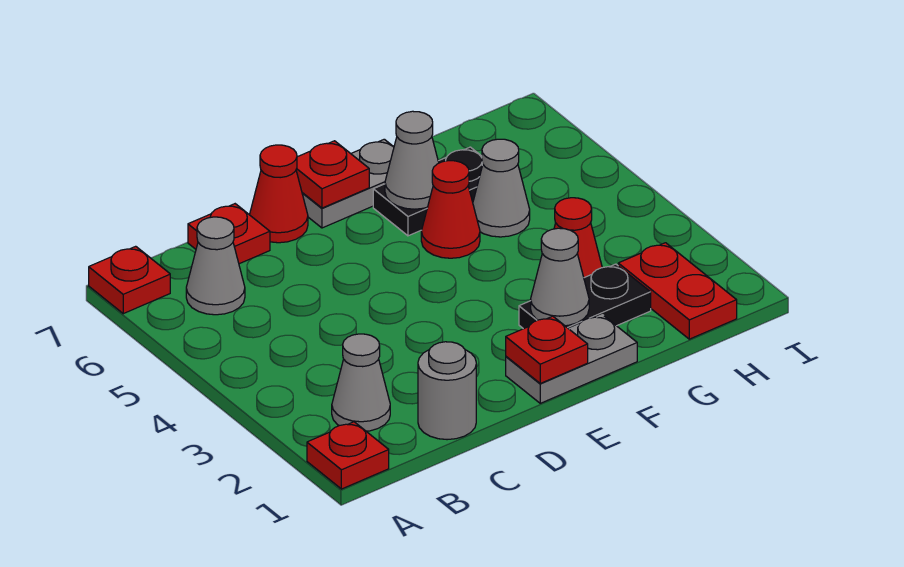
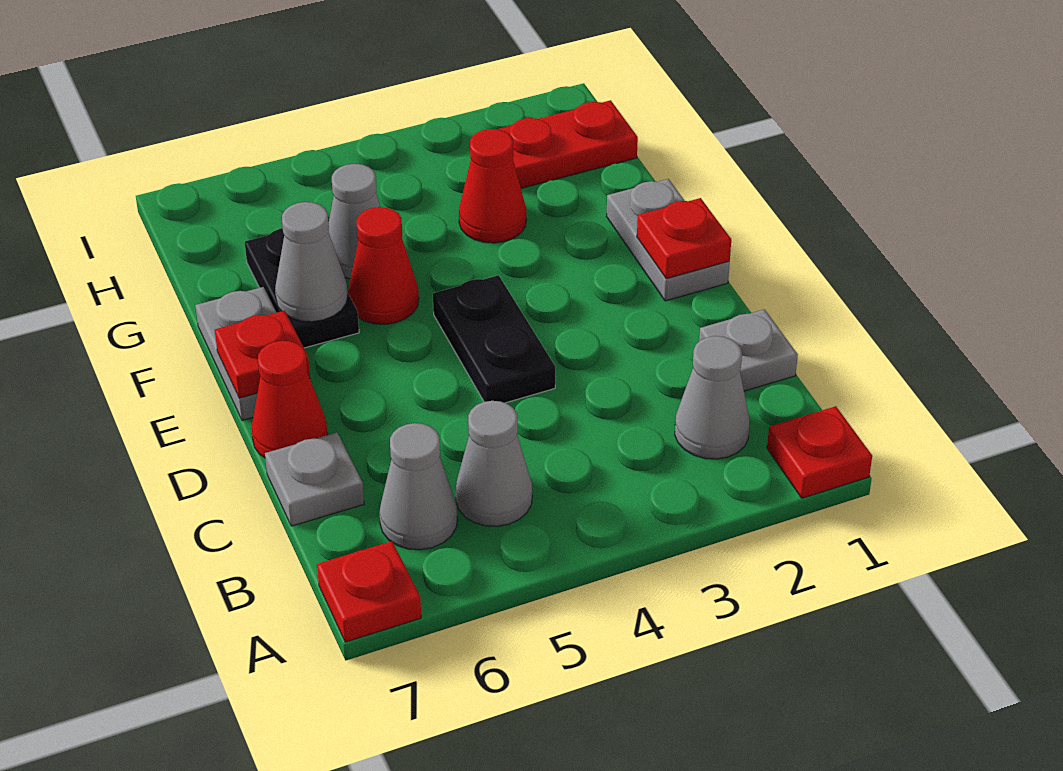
grey 1x1 round brick [418,342,476,440] -> grey 1x1 plate [699,309,798,391]
red 1x1 plate [188,204,270,264] -> grey 1x1 plate [265,432,364,526]
black 1x2 plate [519,264,651,329] -> black 1x2 plate moved to [433,275,555,403]
grey 1x1 cone [531,228,589,326] -> grey 1x1 cone moved to [456,401,532,526]

